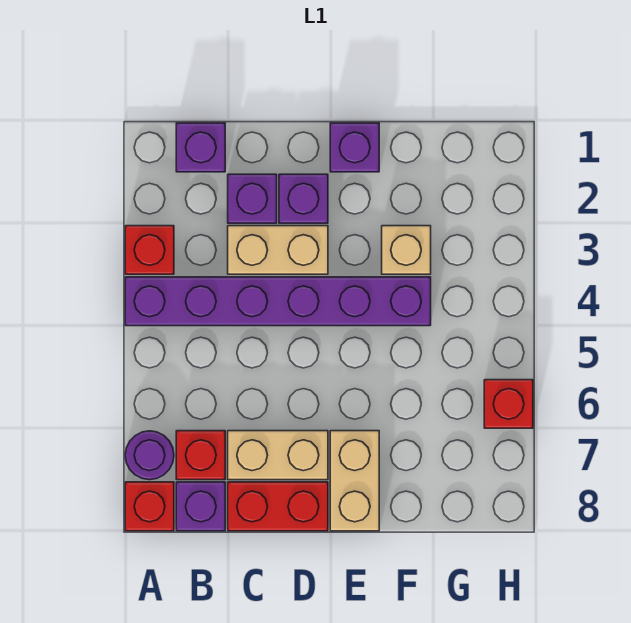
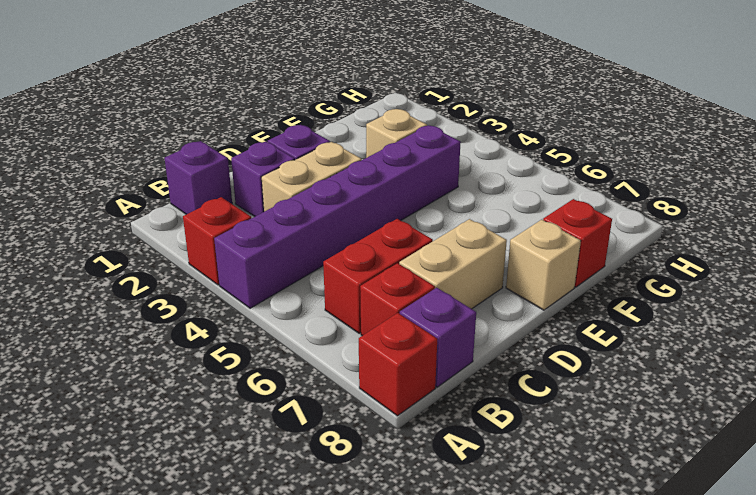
purple 1x1 round brick [125,431,174,480] -> none
red 1x2 brick [228,482,328,531] -> red 1x2 brick moved to [323,219,433,333]
purple 1x1 brick [330,123,379,172] -> none
tan 1x2 brick [330,431,379,531] -> tan 1x1 brick [506,220,581,310]
red 1x1 brick [484,380,533,428] -> red 1x1 brick moved to [543,199,612,287]

